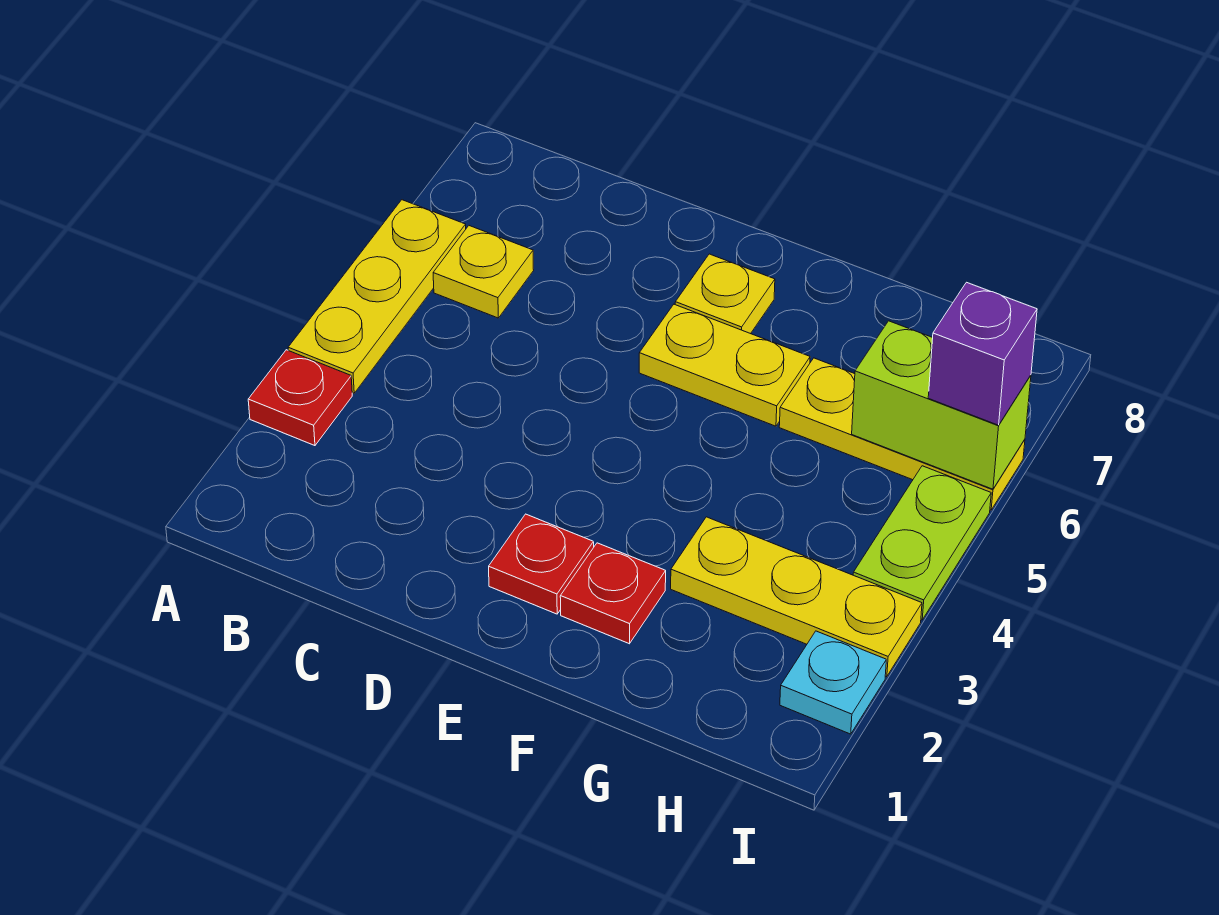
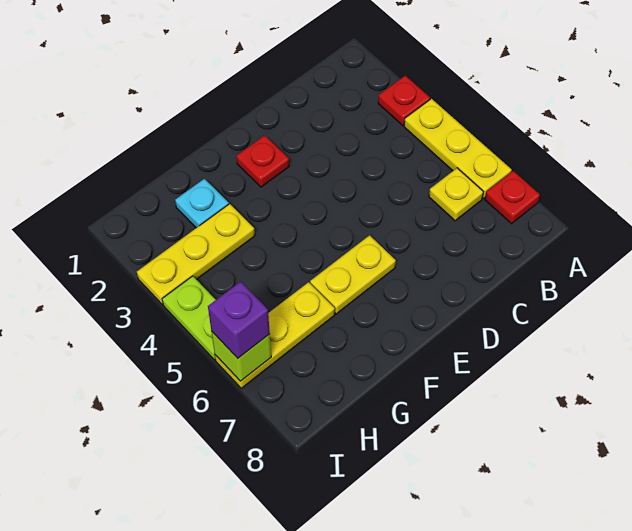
yellow 1x1 plate [675,254,775,334] -> none
red 1x1 plate [560,543,666,644] -> red 1x1 plate moved to [485,171,540,224]
lime 1x2 brick [852,321,1031,489] -> lime 1x1 brick [211,331,271,381]
cyan 1x1 plate [780,631,886,734] -> cyan 1x1 plate moved to [175,179,229,228]

